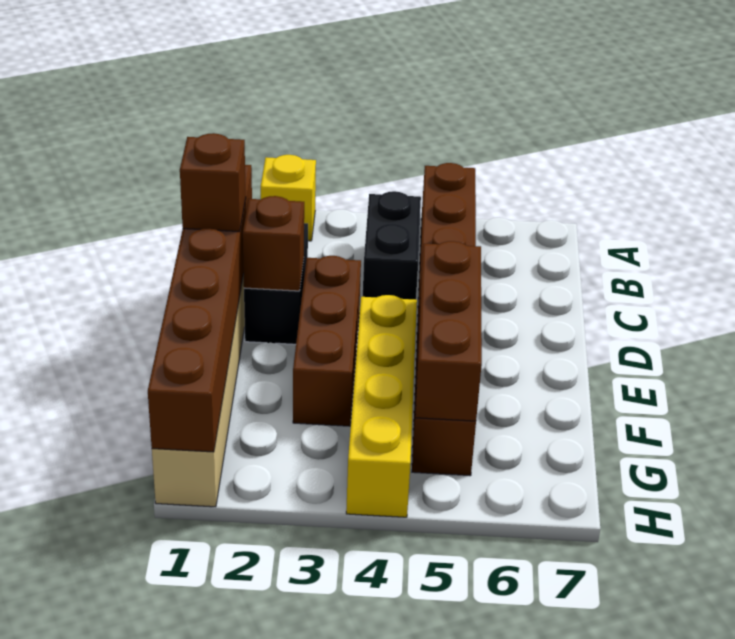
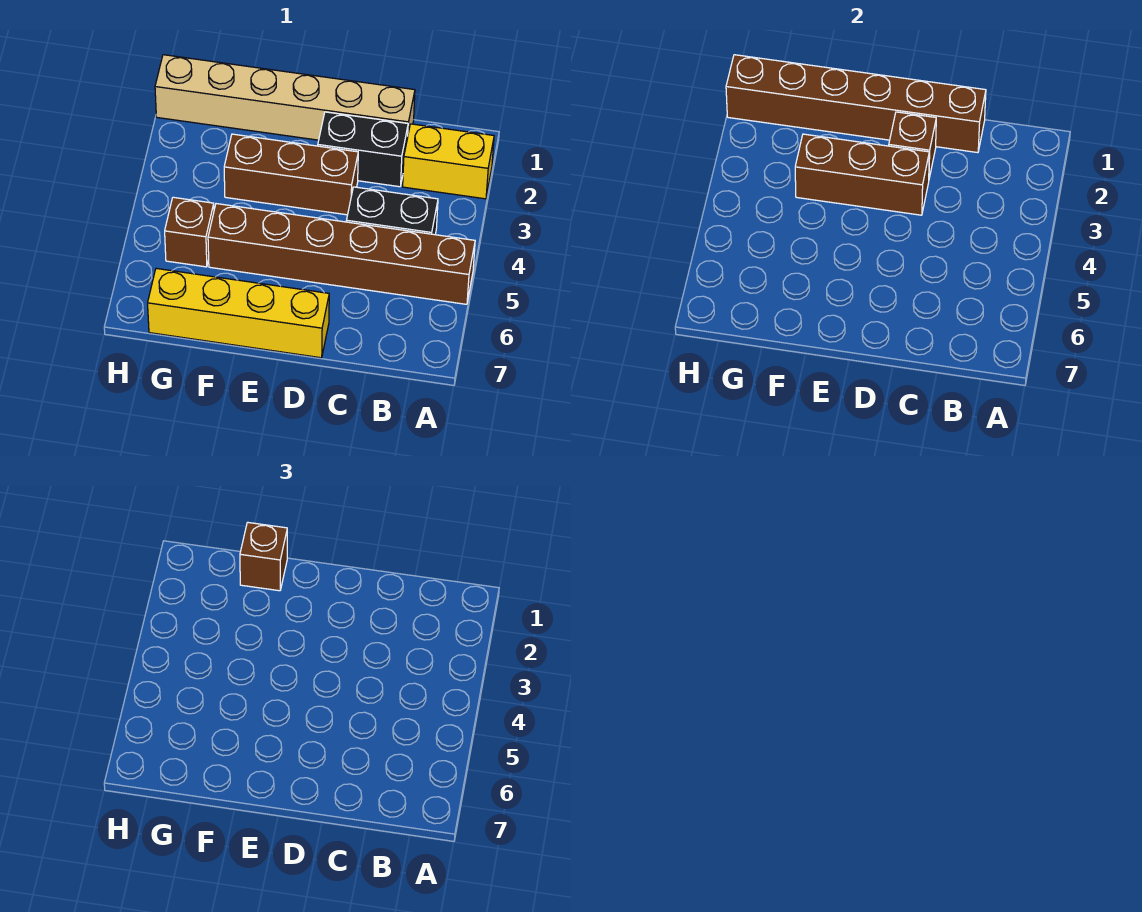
yellow 1x1 brick [261,155,316,241] -> yellow 1x2 brick [403,124,494,199]
brown 1x1 brick [180,133,246,232] -> brown 1x1 brick moved to [240,522,287,591]
yellow 1x4 brick [346,295,417,517] -> yellow 1x4 brick moved to [148,268,329,358]
brown 1x3 brick [415,241,482,421] -> brown 1x3 brick moved to [795,134,929,215]

